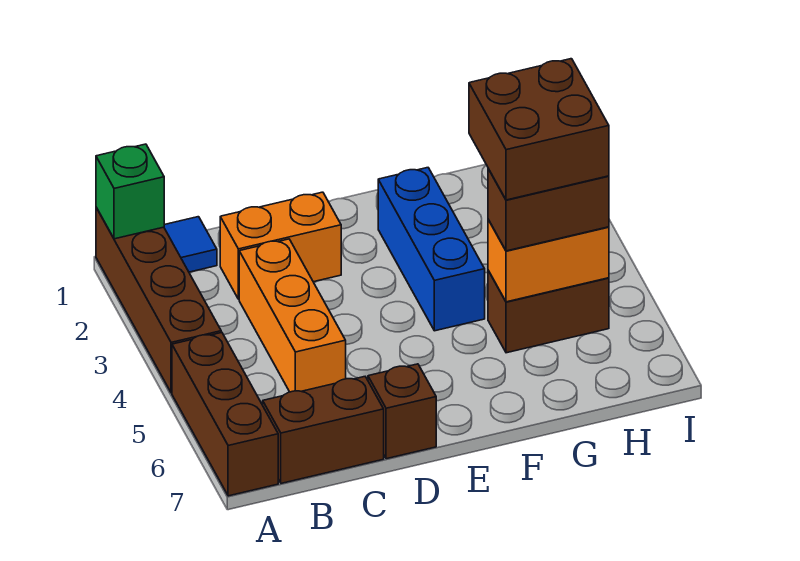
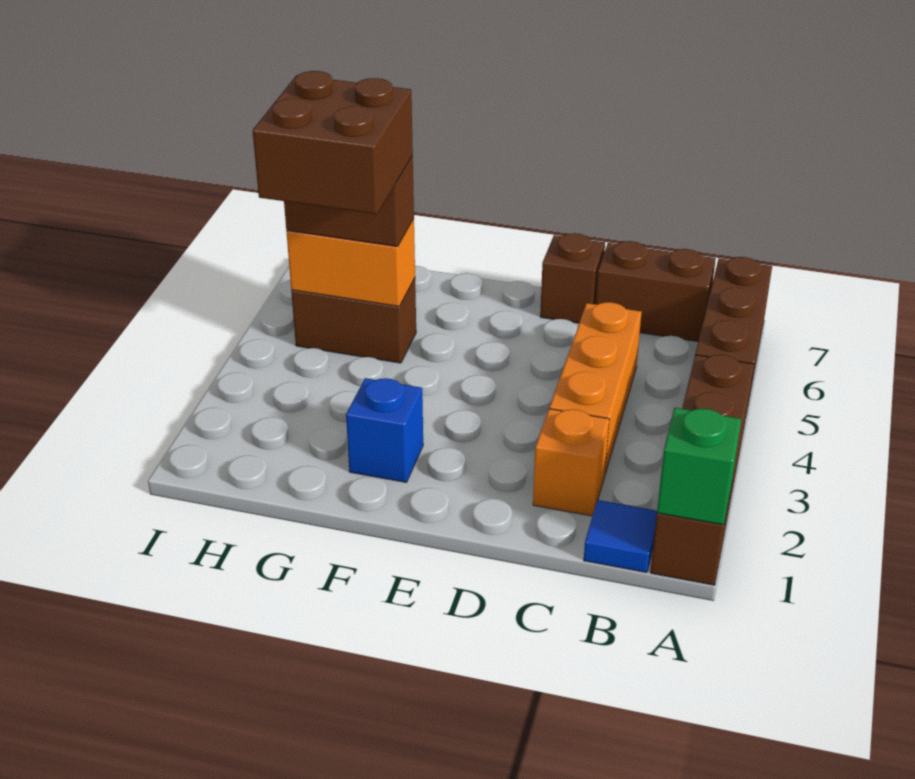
orange 1x2 brick [220,192,341,299] -> orange 1x1 brick [533,409,609,516]
blue 1x3 brick [378,168,485,331] -> blue 1x1 brick [346,378,423,482]

